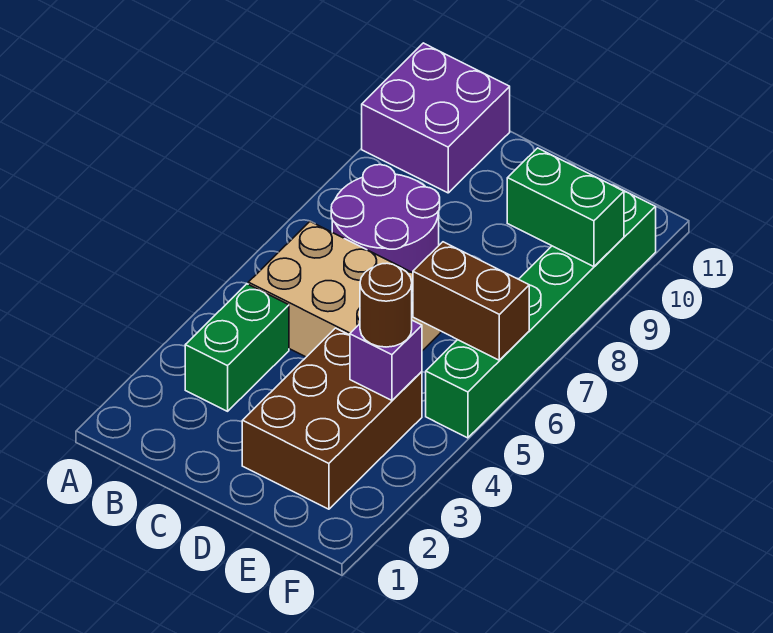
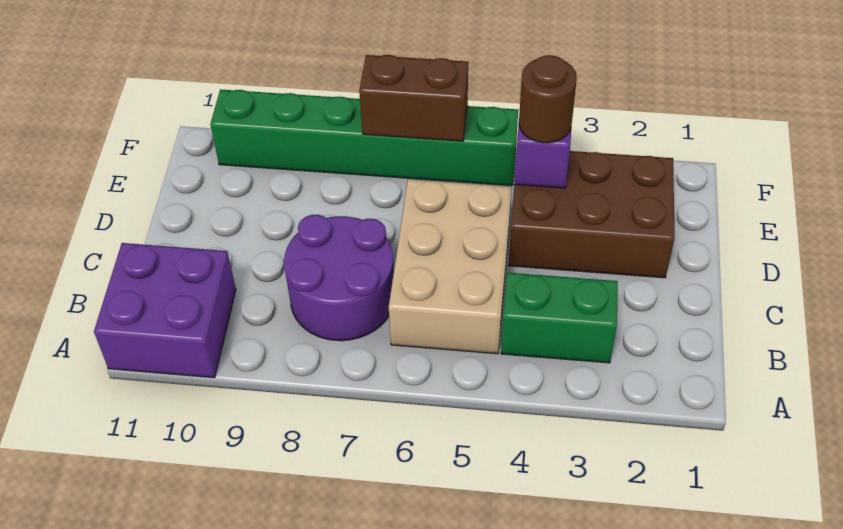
brown 1x2 brick [413,242,529,360] -> brown 1x2 brick turned to [359,55,468,141]
green 1x2 brick [507,148,624,267] -> none

